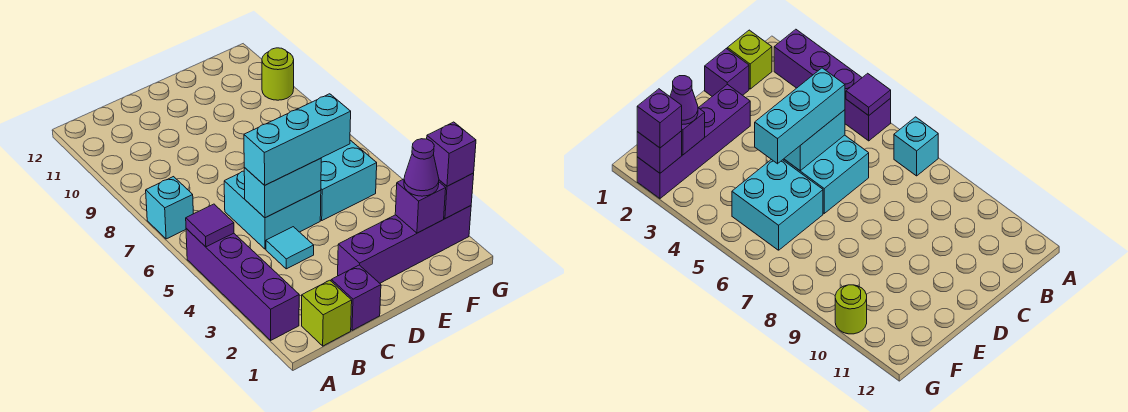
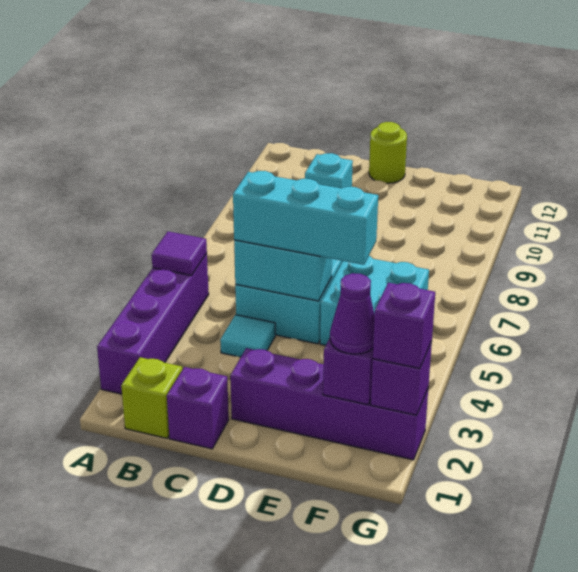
cyan 1x1 brick [146,177,193,239] -> cyan 1x1 brick moved to [305,153,353,188]
lime 1x1 round brick [262,48,294,100] -> lime 1x1 round brick moved to [369,122,407,183]

